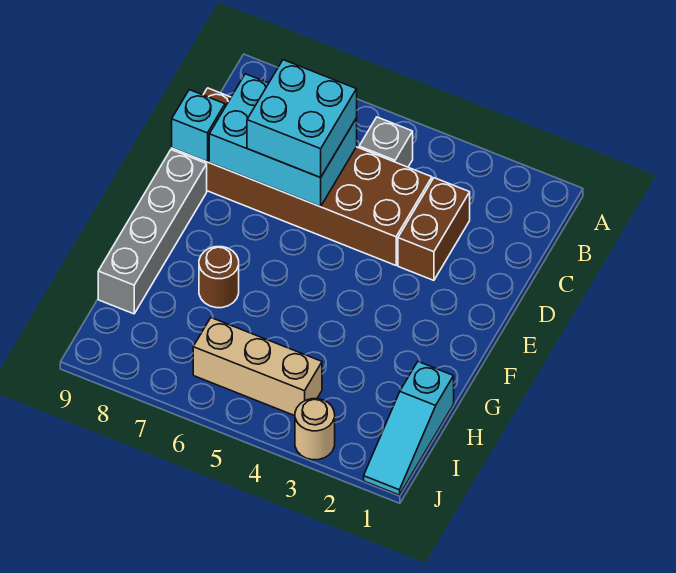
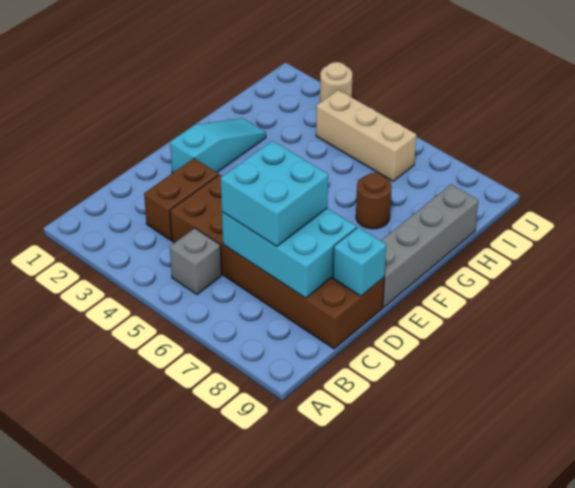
cyan 1x3 slope [364,362,454,495] -> cyan 1x3 slope moved to [170,118,266,173]

